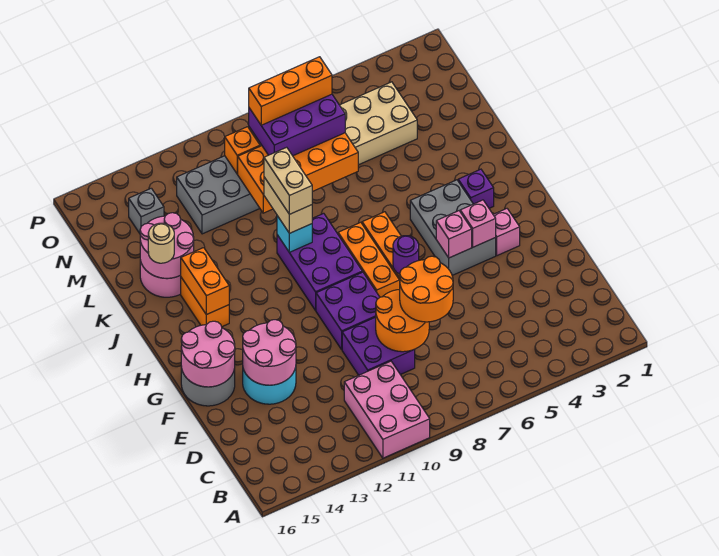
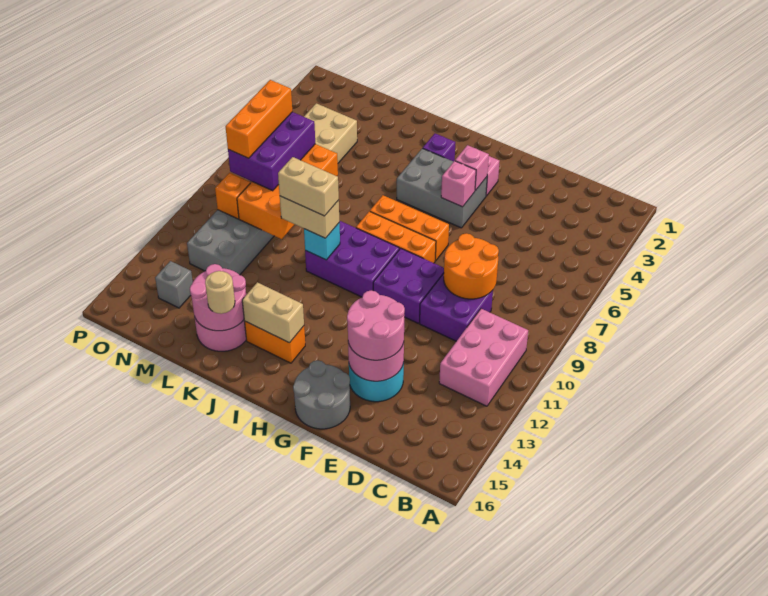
pink 2x3 brick [344,361,430,458] -> pink 2x3 brick turned to [439,309,528,406]
orange 2x2 round brick [400,256,453,322] -> none
pink 2x2 round brick [181,321,235,387] -> pink 2x2 round brick moved to [347,290,405,360]
purple 1x1 round brick [393,236,419,274] -> none
orange 1x2 brick [181,248,229,315] -> tan 1x2 brick [242,282,304,343]

